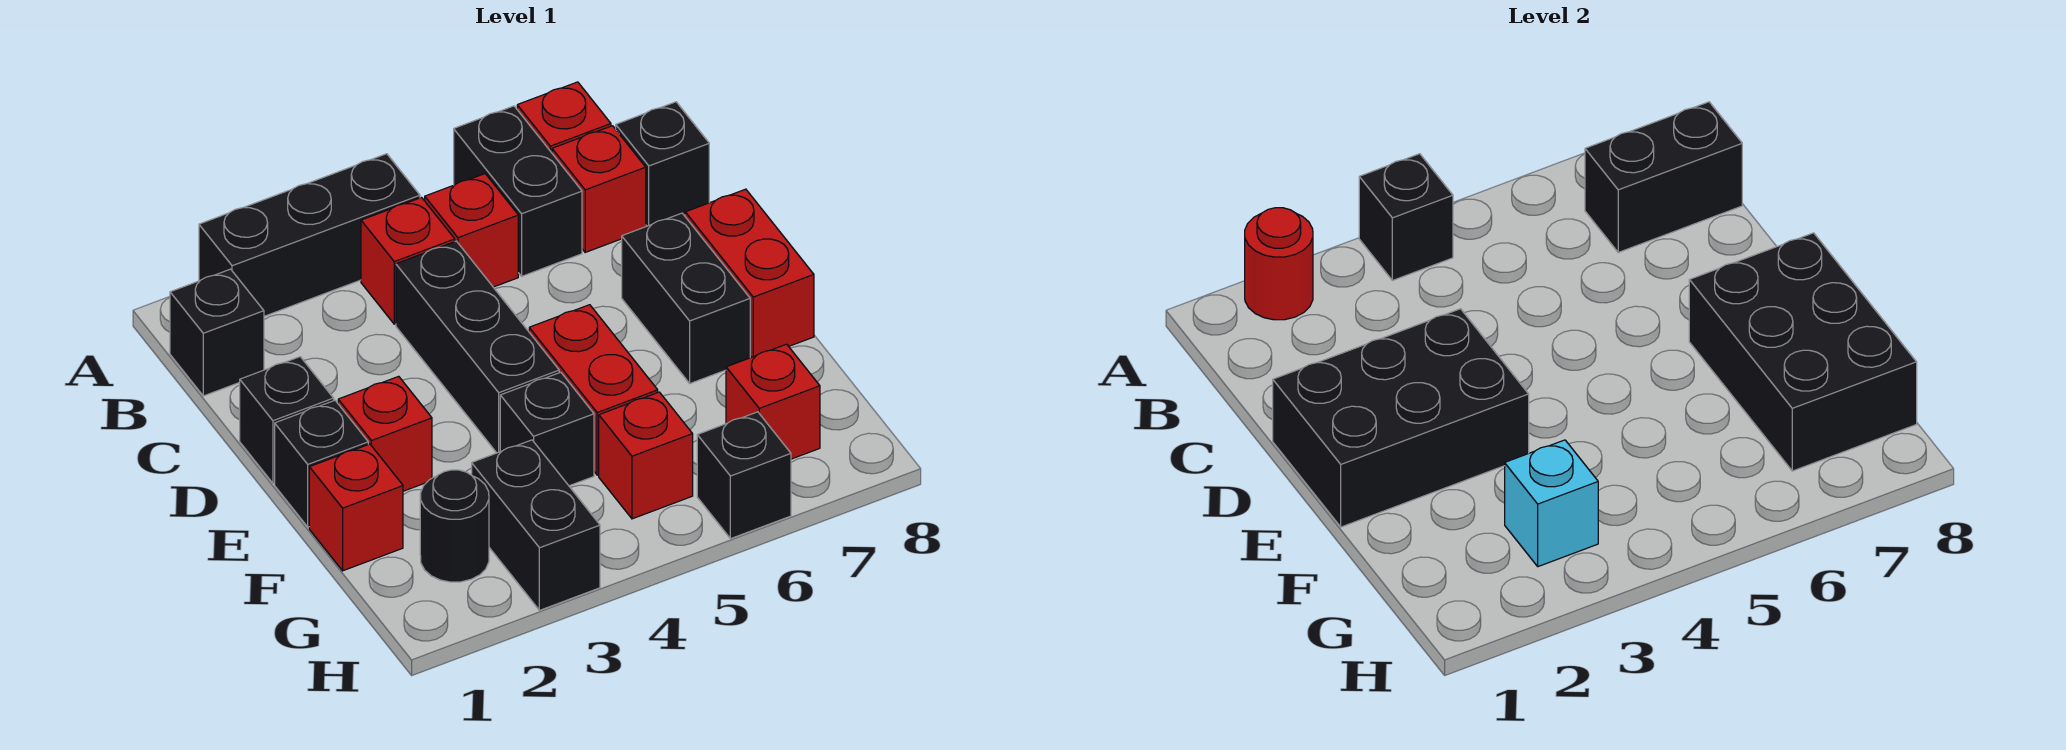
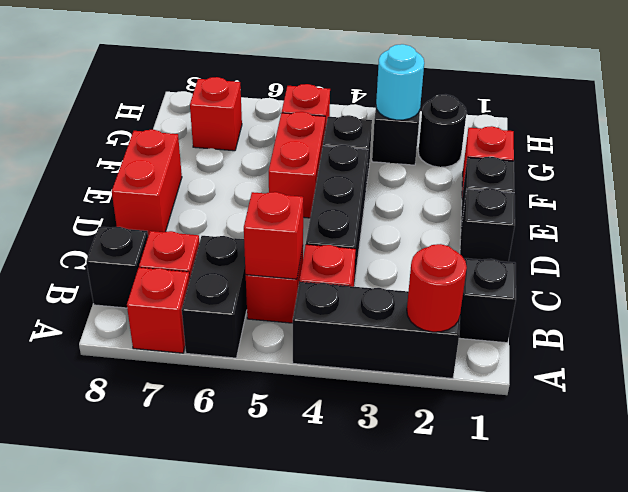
black 1x1 brick [1359,154,1453,280] -> none
black 1x2 brick [1585,102,1742,252] -> none
black 2x3 brick [1273,309,1529,527] -> none
black 1x2 brick [622,213,750,383] -> none
red 1x1 brick [338,376,432,491] -> red 1x1 brick moved to [244,192,303,279]
black 2x3 brick [1689,233,1917,471] -> none
cyan 1x1 brick [1505,440,1598,567] -> cyan 1x1 round brick [376,44,424,120]
black 1x1 brick [697,412,791,539] -> none

